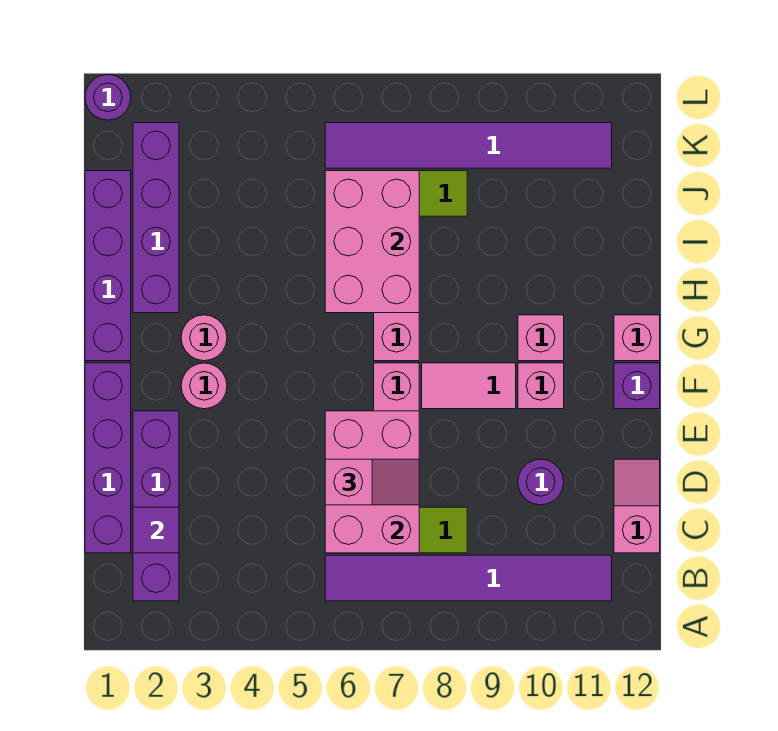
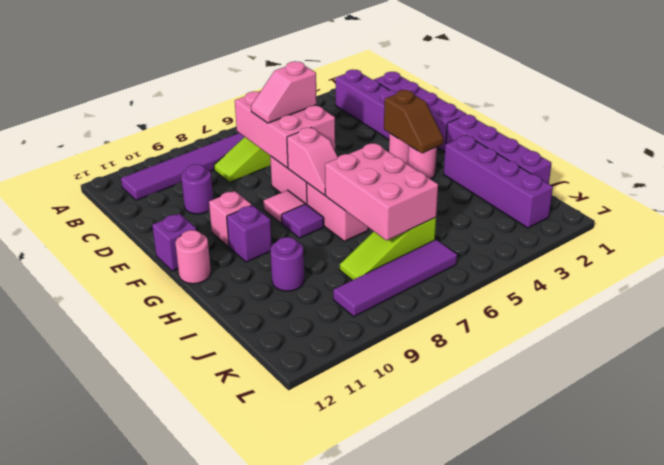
purple 1x1 tile [133,507,179,553] -> purple 1x1 tile moved to [282,204,324,238]
pink 1x2 slope [614,459,660,553] -> pink 1x2 slope moved to [287,128,338,195]
none -> brown 1x2 slope [384,90,444,153]
pink 1x2 tile [422,363,516,409] -> pink 1x1 tile [264,190,305,223]
pink 1x1 brick [518,315,564,361] -> purple 1x1 brick [227,205,272,262]
pink 1x1 brick [614,315,660,361] -> pink 1x1 round brick [175,230,211,284]
purple 1x6 tile [325,123,612,168] -> purple 1x4 tile [333,240,457,317]
purple 1x1 round brick [85,75,131,120] -> purple 1x1 round brick moved to [270,237,304,291]

